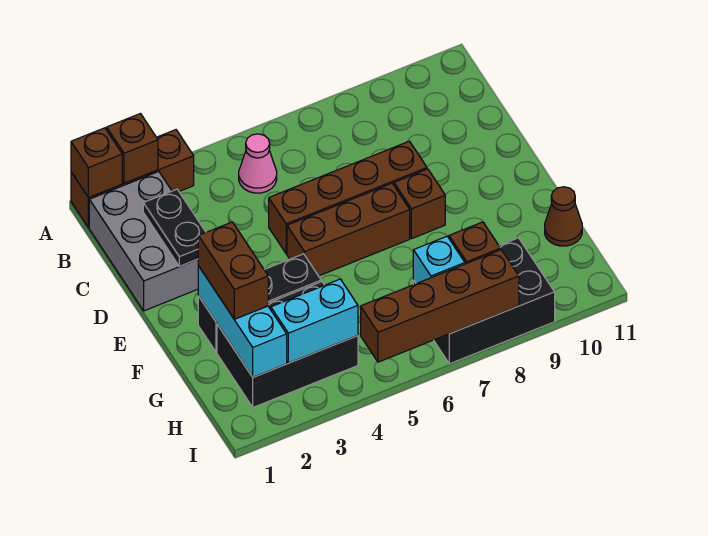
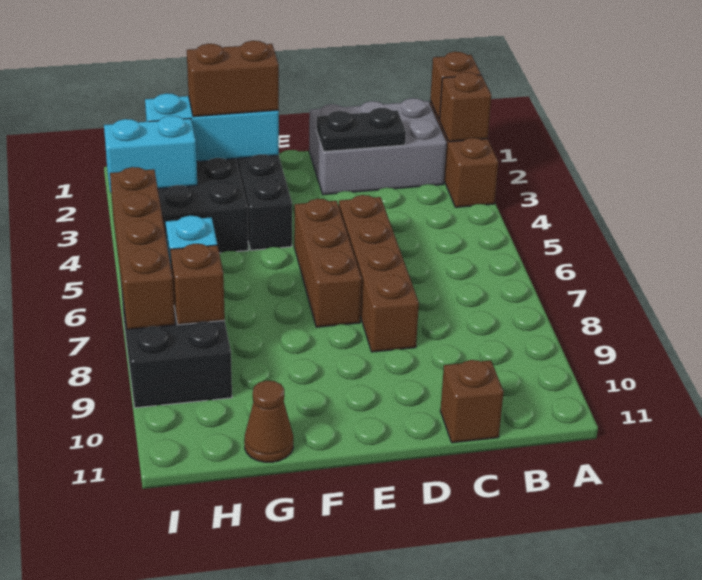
pink 1x1 cone [239,134,277,193] -> none
brown 1x1 brick [394,169,445,239] -> brown 1x1 brick moved to [440,360,504,443]
cyan 1x2 brick [271,279,358,363] -> cyan 1x2 brick turned to [104,116,197,193]

